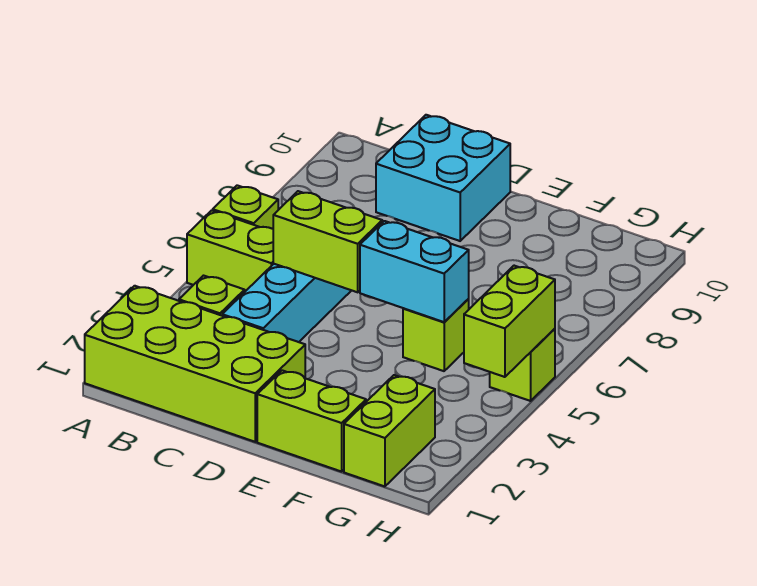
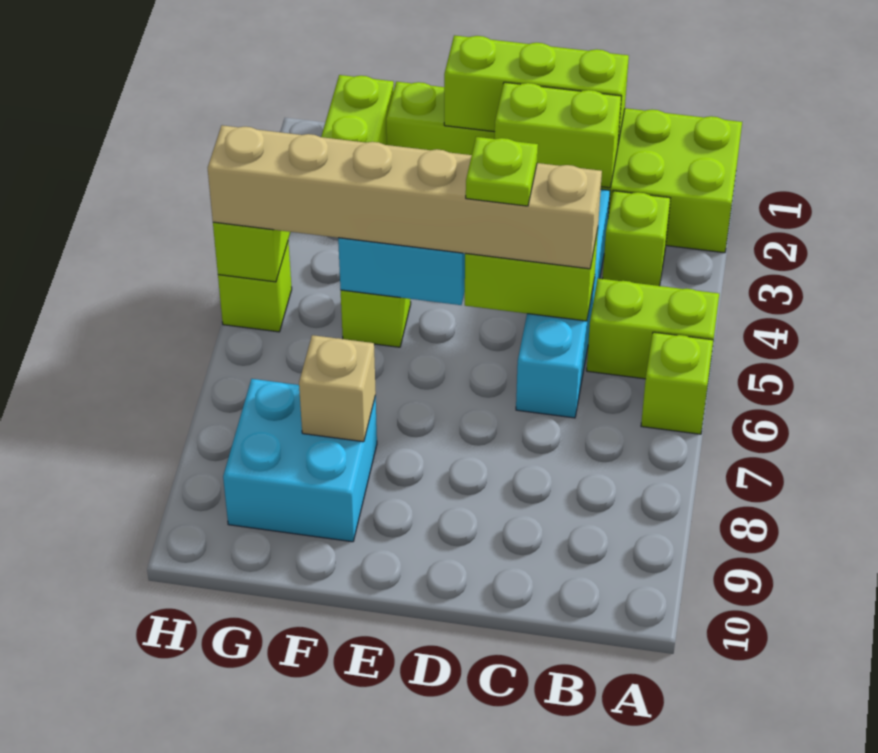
none -> lime 1x3 brick [444,35,629,143]
none -> lime 1x2 brick [495,82,622,188]
none -> tan 1x6 brick [208,125,602,269]
cyan 2x2 brick [376,115,510,241] -> cyan 2x2 brick moved to [223,379,377,542]
none -> lime 1x1 plate [466,137,538,206]
none -> tan 1x1 brick [299,335,376,442]

